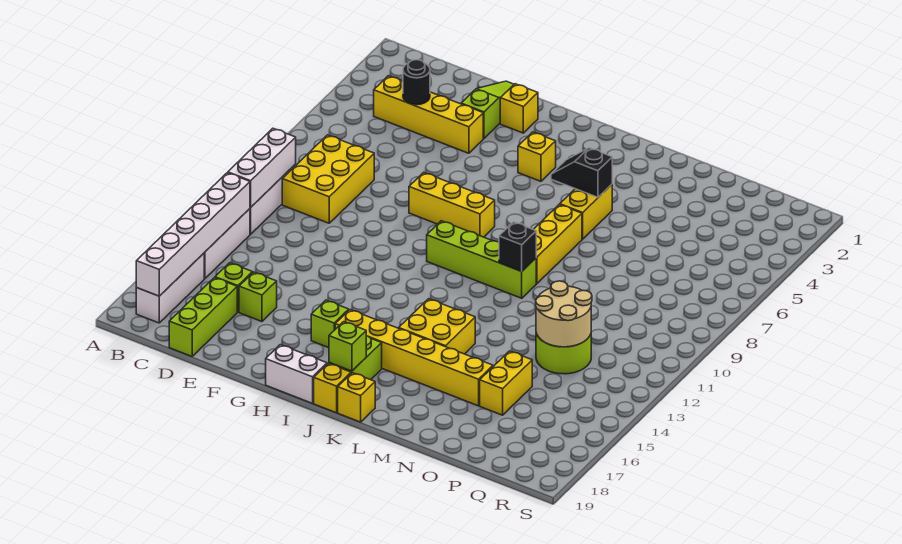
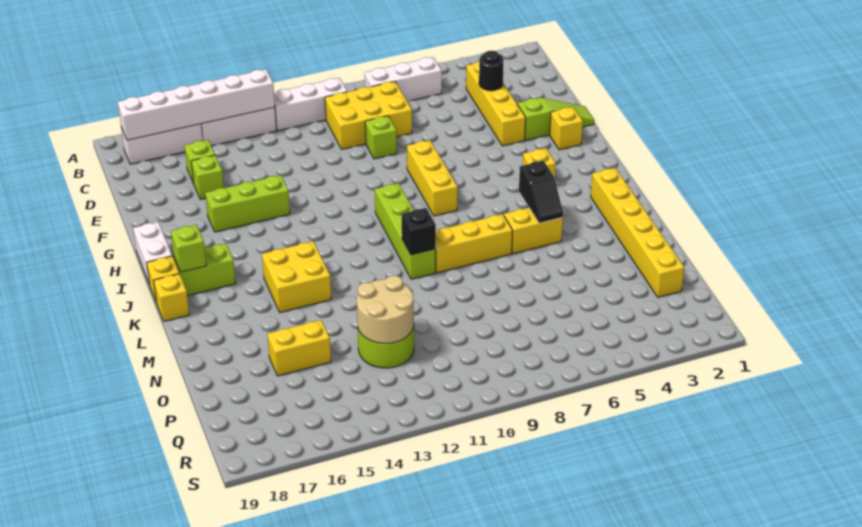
white 1x3 brick [228,128,296,207] -> white 1x3 brick moved to [365,57,442,101]
lime 1x3 brick [169,278,237,356] -> lime 1x3 brick moved to [205,175,290,232]
lime 1x1 brick [311,300,349,348] -> lime 1x1 brick moved to [365,116,397,159]
yellow 1x6 brick [335,310,493,406] -> yellow 1x6 brick moved to [591,168,684,297]
black 1x2 slope [551,148,612,197] -> black 1x2 slope turned to [519,161,563,223]

